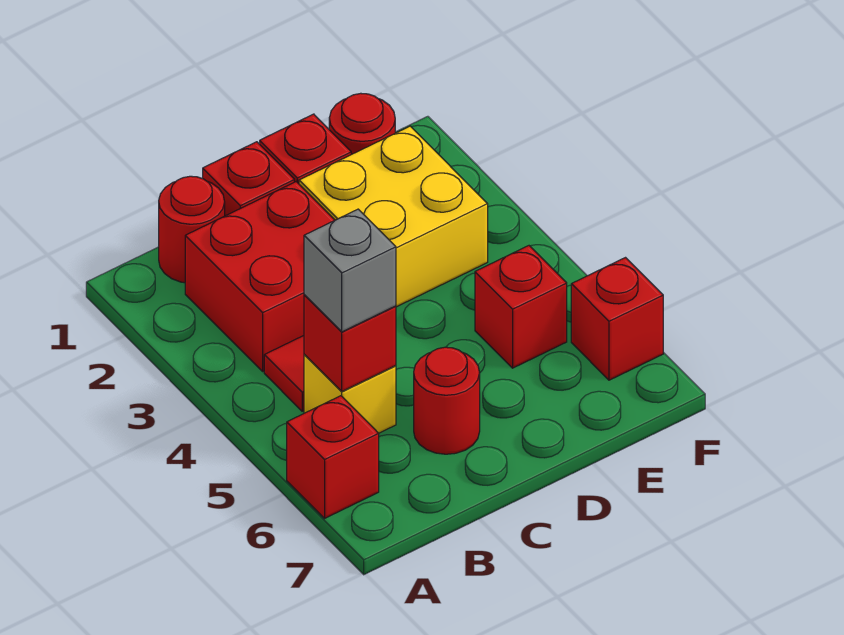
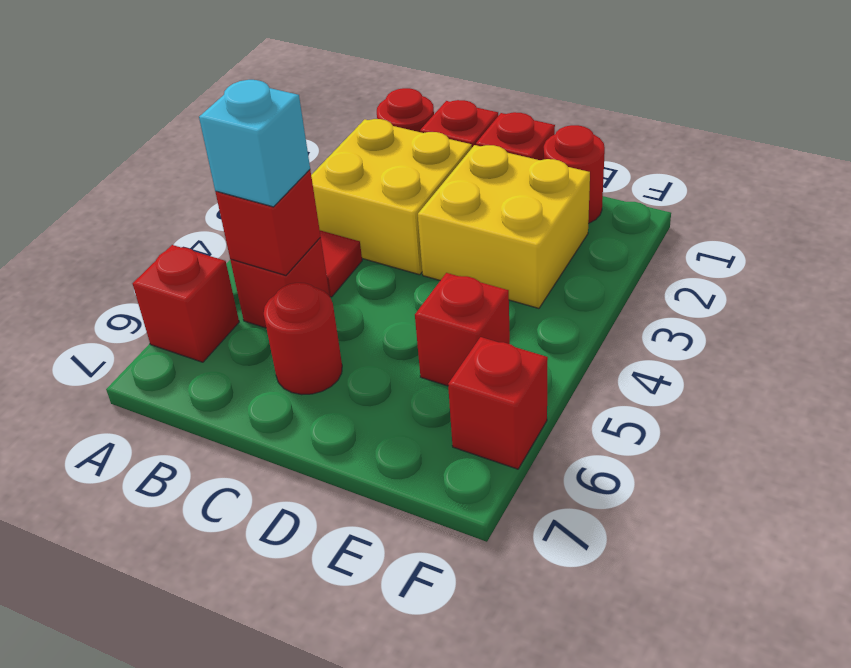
red 2x2 brick [185,182,335,371] -> yellow 2x2 brick [311,119,472,275]
yellow 1x1 brick [304,354,396,433] -> red 1x1 brick [230,238,330,328]
grey 1x1 brick [304,209,396,332] -> cyan 1x1 brick [199,80,310,207]

